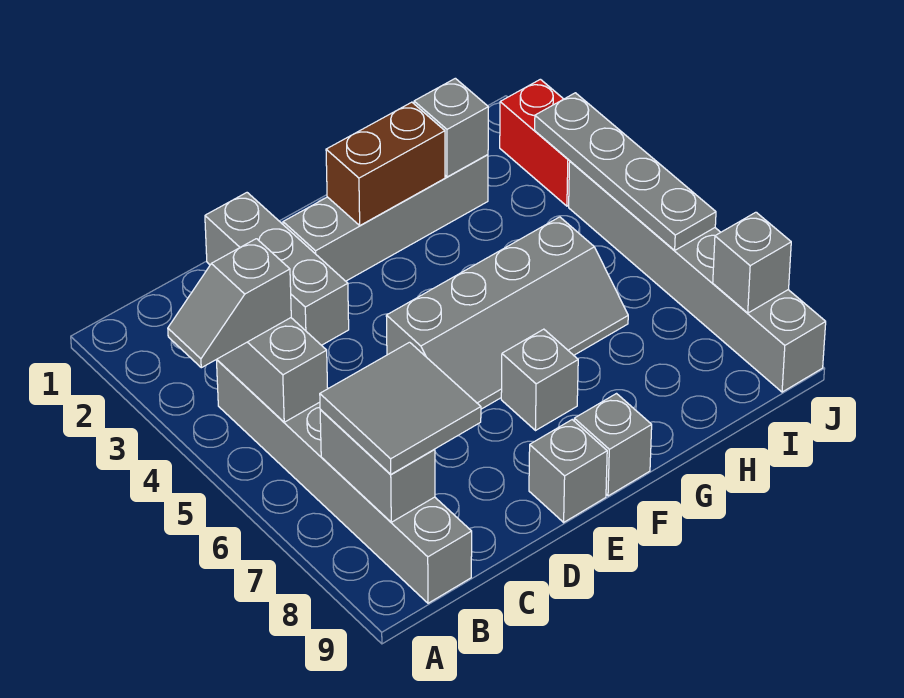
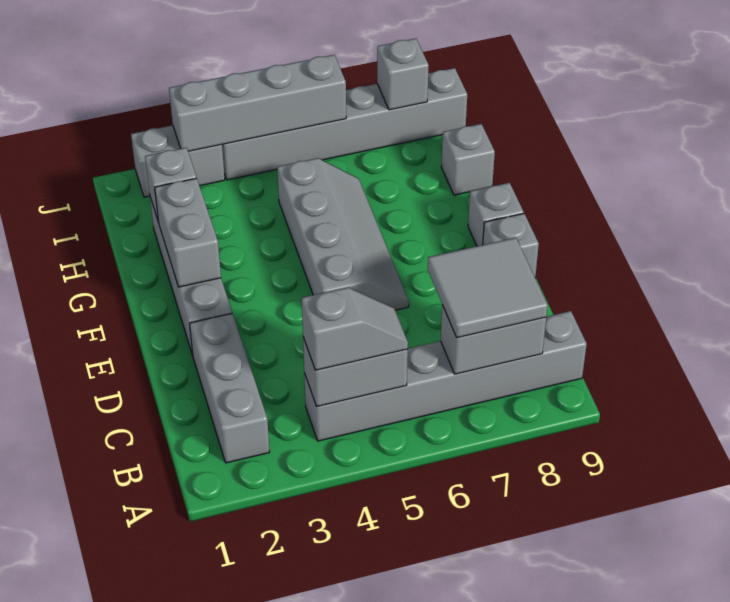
grey 1x2 slope [168,239,291,368] -> grey 1x2 slope turned to [302,287,408,370]
grey 1x3 brick [205,193,349,345] -> grey 1x3 brick turned to [190,313,269,463]
brown 1x2 brick [326,102,445,225] -> grey 1x2 brick [155,178,221,287]
grey 1x1 brick [501,329,578,431] -> grey 1x1 brick moved to [441,124,495,195]
red 1x2 brick [500,79,570,206] -> grey 1x2 brick [131,125,225,197]
grey 1x4 plate [535,93,716,251] -> grey 1x4 brick [169,55,346,151]

